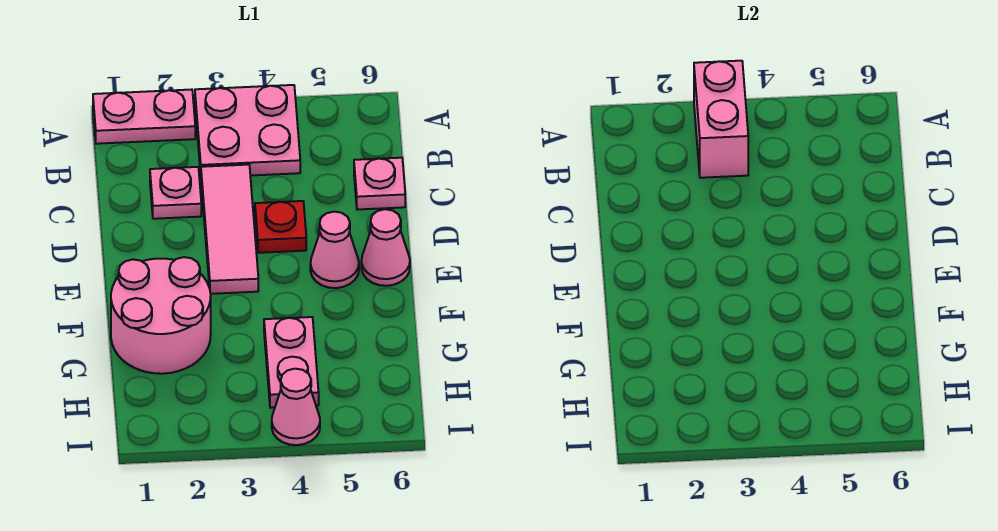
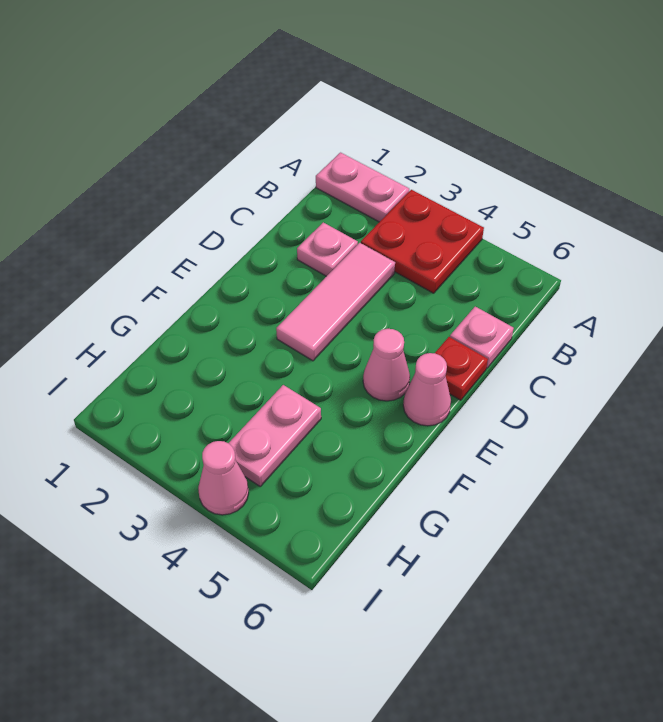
pink 2x2 plate [195,85,300,176] -> red 2x2 plate [361,190,484,293]
pink 1x2 brick [694,61,748,178] -> none
red 1x1 plate [255,201,306,253] -> red 1x1 plate moved to [435,337,488,400]
pink 2x2 round brick [111,257,211,374] -> none

